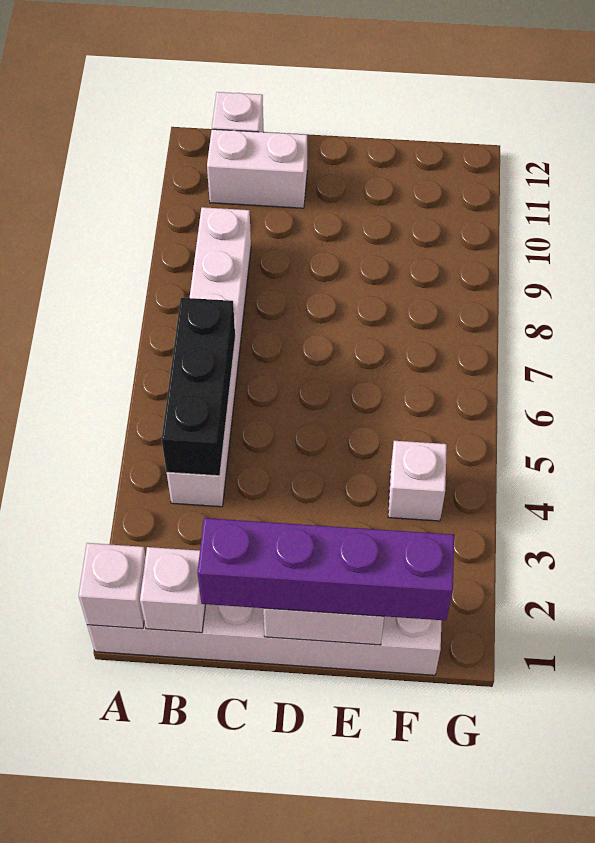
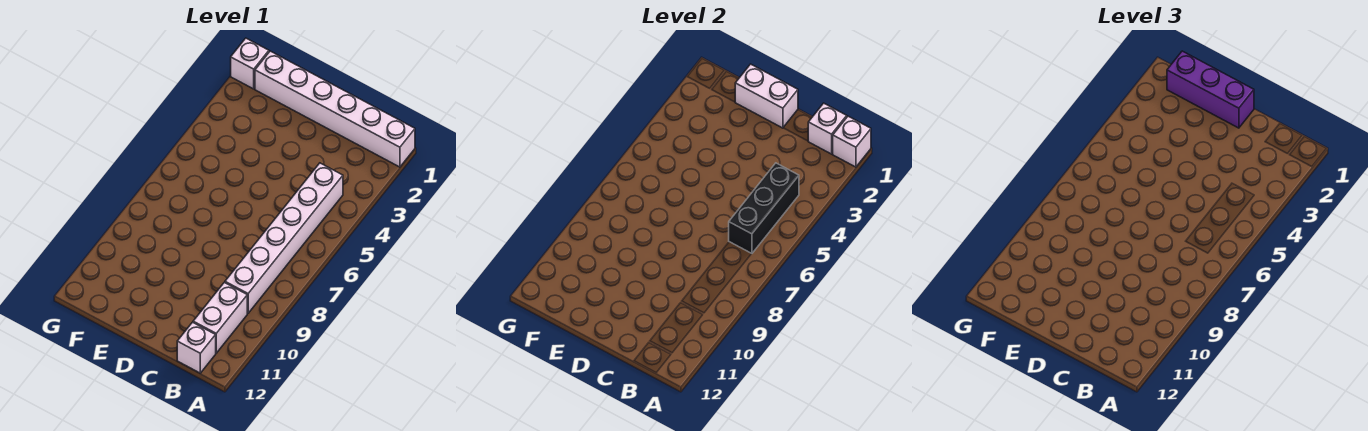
white 1x2 brick [207,129,307,208] -> white 1x2 brick turned to [193,282,247,353]
purple 1x4 brick [197,518,454,621] -> purple 1x3 brick [1167,51,1254,128]
white 1x1 brick [388,441,447,521] -> white 1x1 brick moved to [231,38,269,89]

